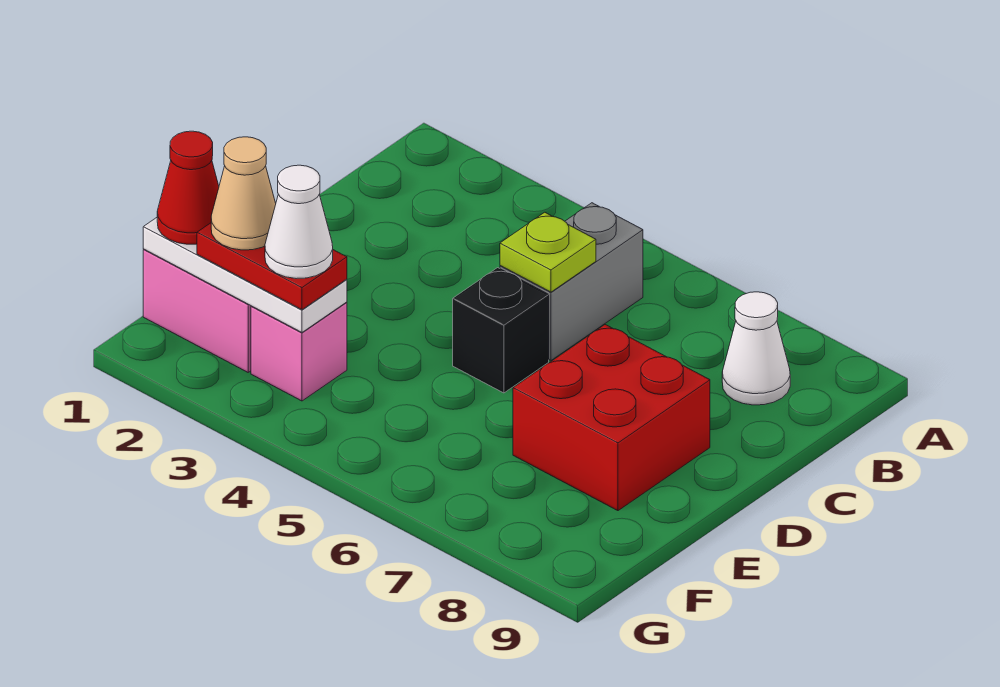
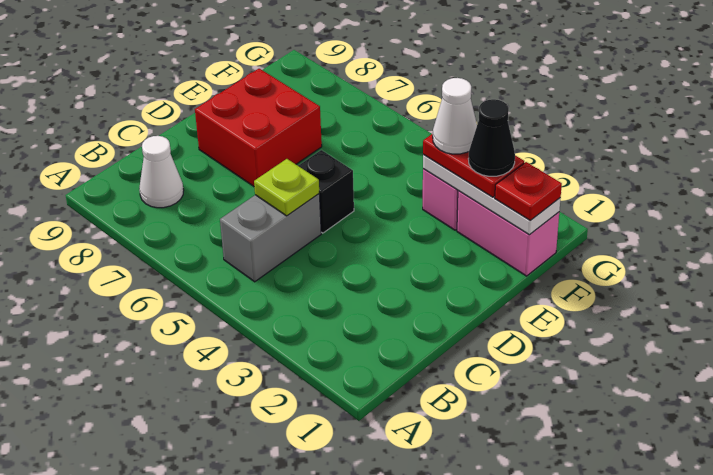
red 1x1 cone [157,131,219,244] -> red 1x1 plate [495,162,562,220]
tan 1x1 cone [211,137,276,250] -> black 1x1 cone [468,99,515,176]

